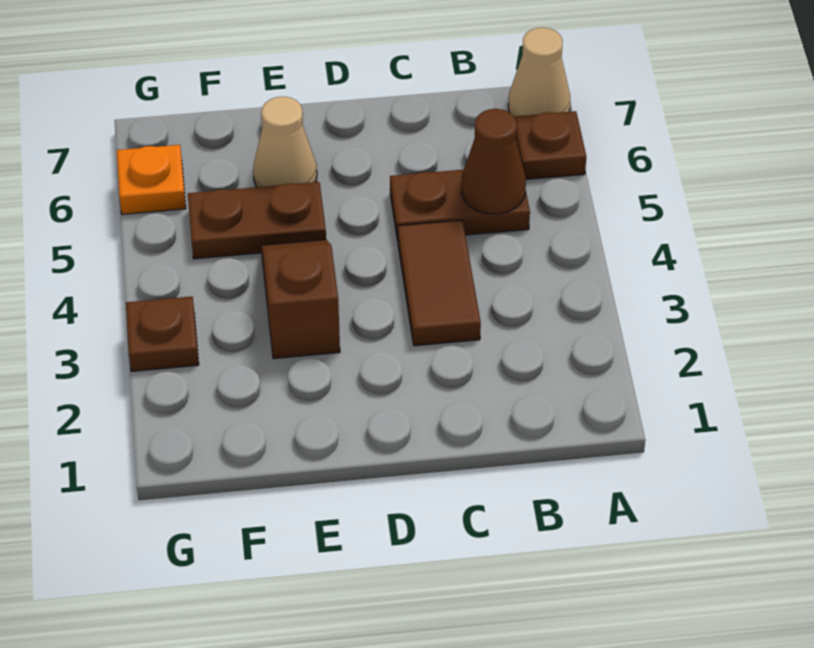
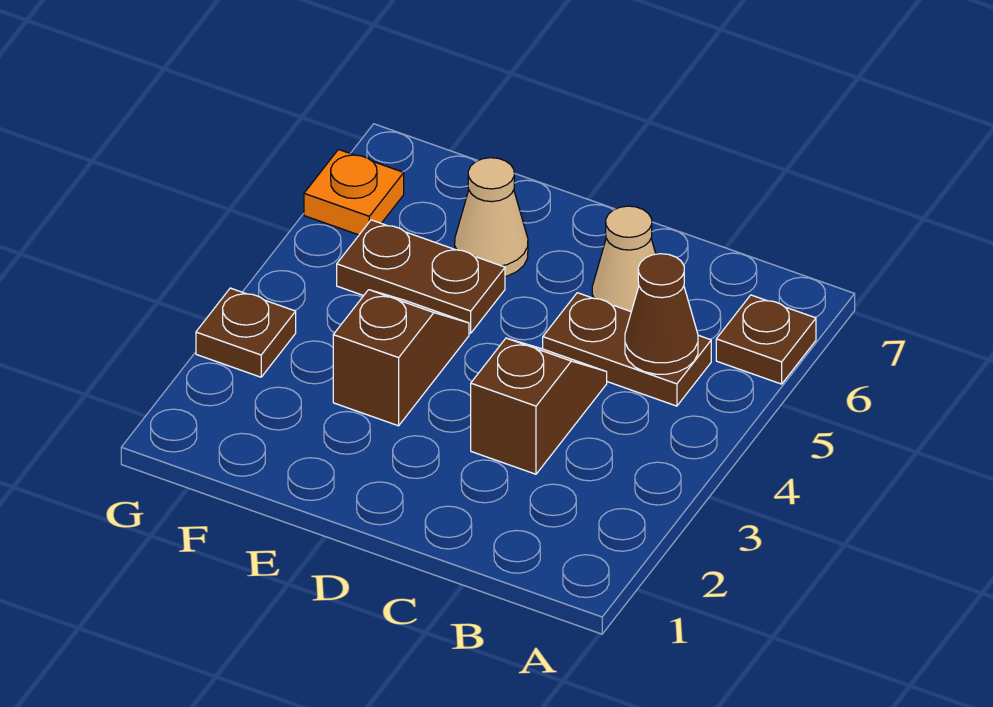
tan 1x1 cone [508,28,570,116] -> tan 1x1 cone moved to [592,206,656,311]
brown 1x2 tile [398,220,481,346] -> brown 1x2 slope [471,338,607,474]

